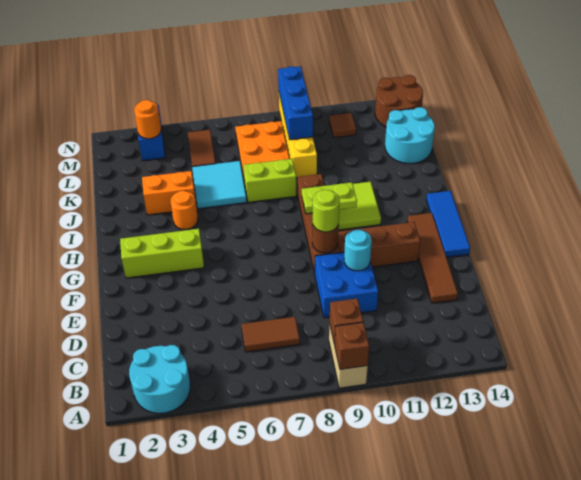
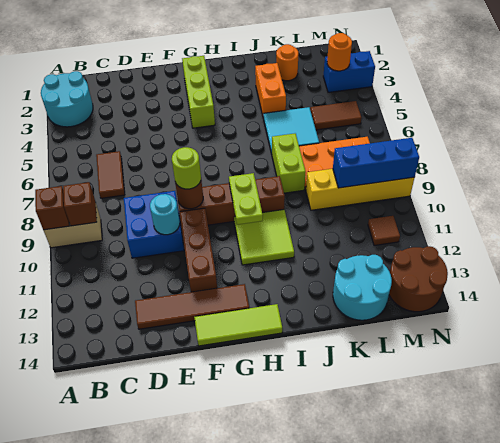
blue 1x3 tile [426,191,470,257] -> lime 1x3 tile [194,304,282,346]
orange 1x1 round brick [171,191,198,230] -> orange 1x1 round brick moved to [276,44,298,81]

